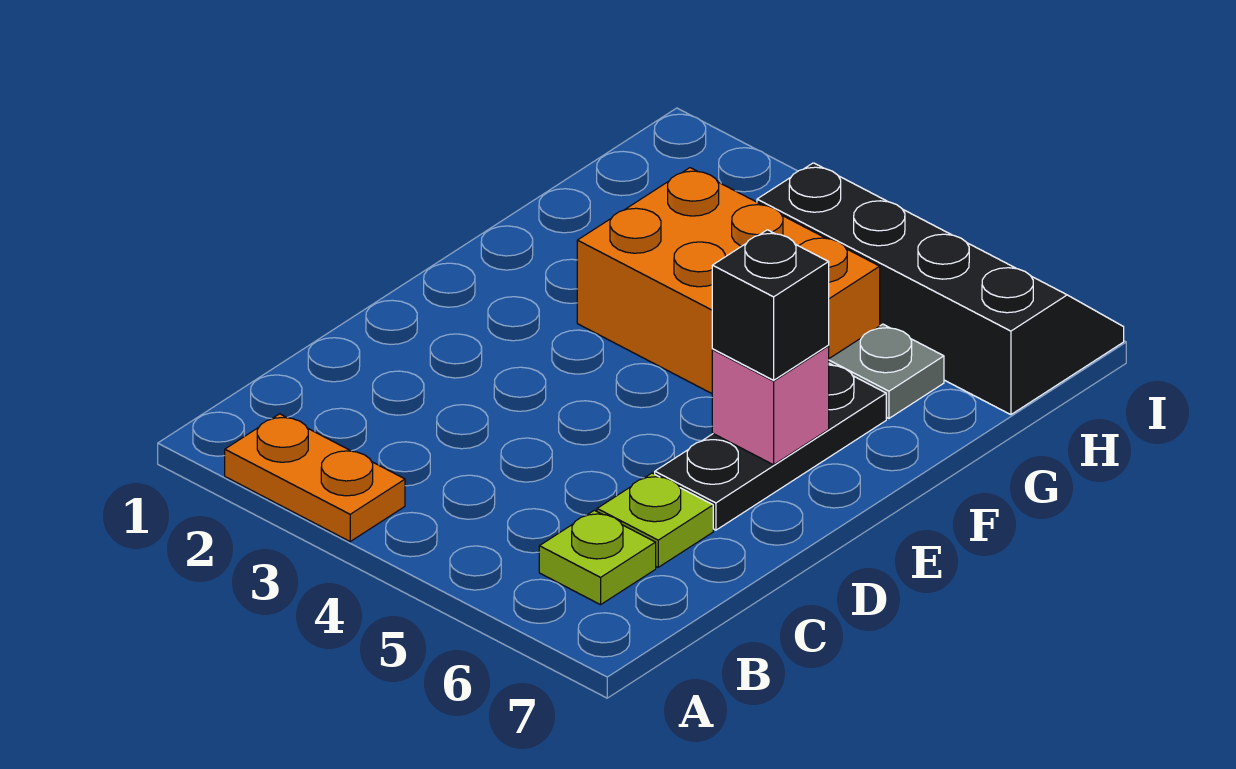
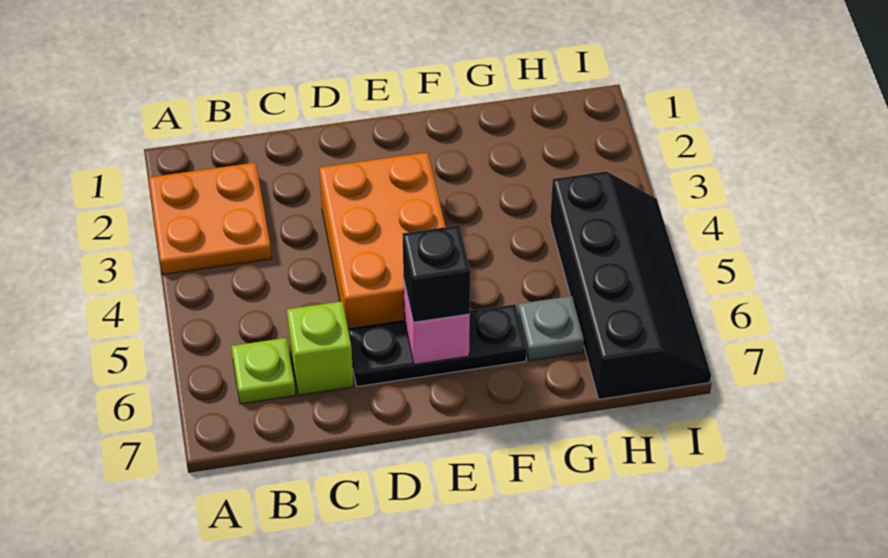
orange 1x2 plate [225,414,405,541] -> orange 2x2 plate [149,163,272,275]
lime 1x1 plate [597,473,713,567] -> lime 1x1 brick [287,301,354,395]
orange 2x3 brick [577,168,880,394] -> orange 2x3 brick moved to [319,152,445,329]

